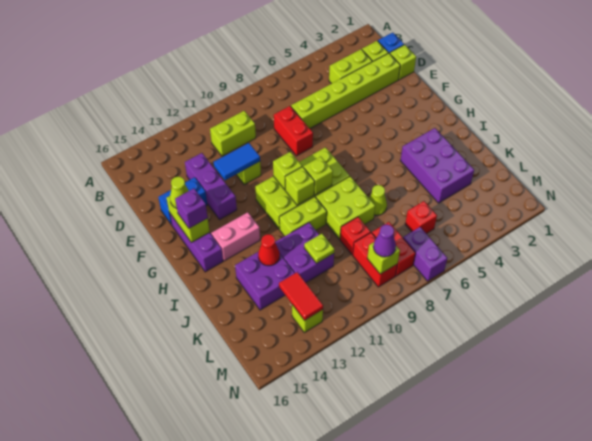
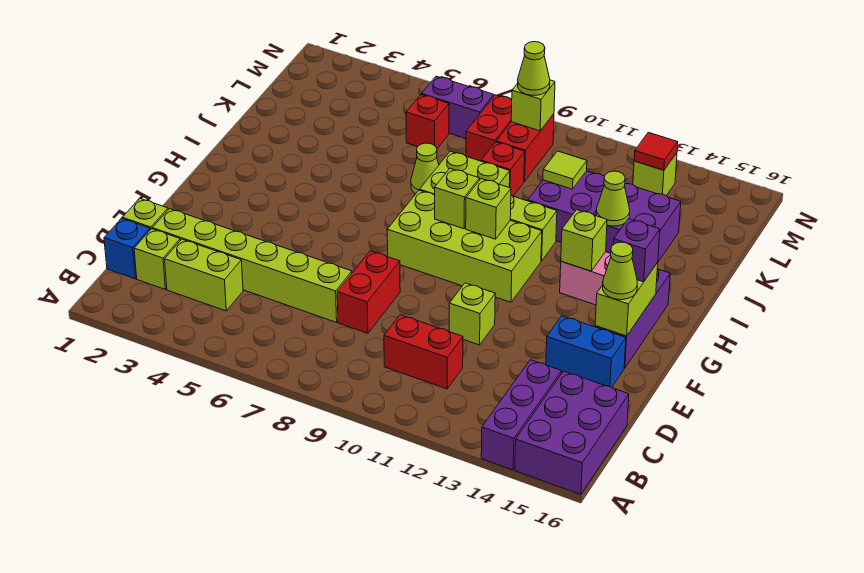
lime 1x2 brick [210,111,256,156] -> red 1x2 brick [384,315,463,389]
purple 1x3 brick [185,153,237,219] -> purple 1x3 brick moved to [481,360,562,470]
blue 1x2 tile [214,143,260,180] -> none
lime 1x1 brick [273,152,302,190] -> lime 1x1 brick moved to [561,210,607,271]
purple 2x3 brick [400,128,474,203] -> purple 2x3 brick moved to [515,371,629,494]
red 1x1 cone [258,234,280,266] -> lime 1x1 cone [596,171,630,226]
lime 1x1 plate [304,234,334,263] -> lime 1x1 tile [543,151,587,189]
red 1x2 tile [279,272,323,320] -> red 1x1 tile [634,132,678,170]
purple 1x2 brick [403,227,447,281] -> purple 1x2 brick turned to [422,76,494,139]
purple 1x1 cone [373,224,396,257] -> lime 1x1 cone [518,42,550,95]

